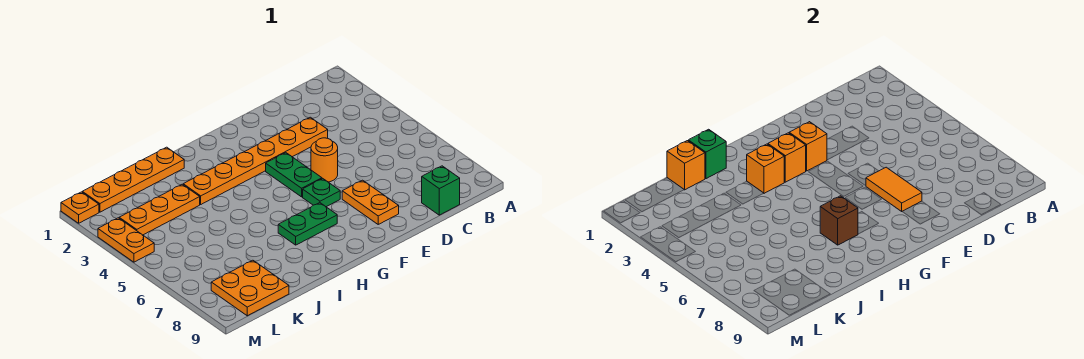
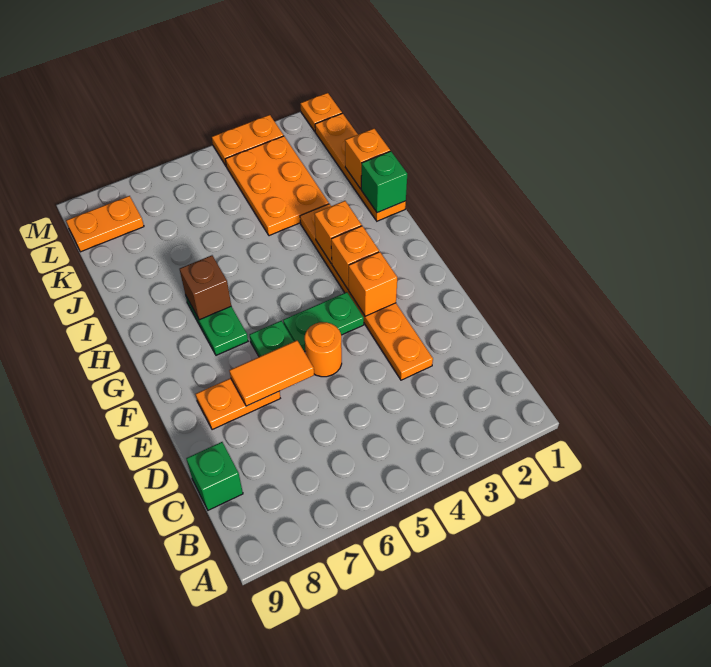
orange 1x3 plate [119,184,200,235] -> orange 2x3 plate [225,136,329,236]
orange 2x2 plate [211,260,289,316] -> orange 1x2 plate [66,196,144,252]

